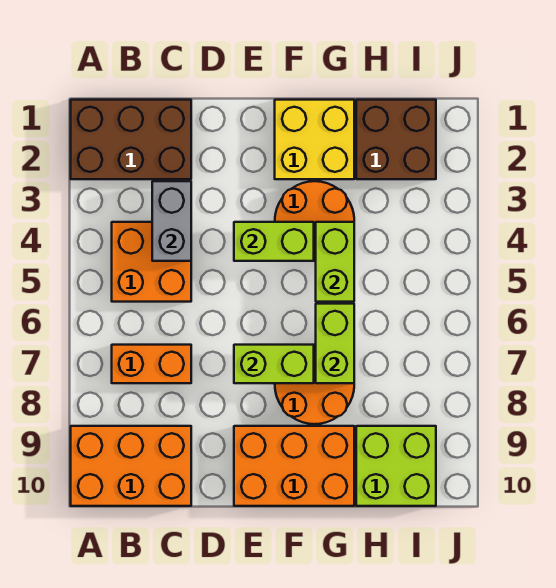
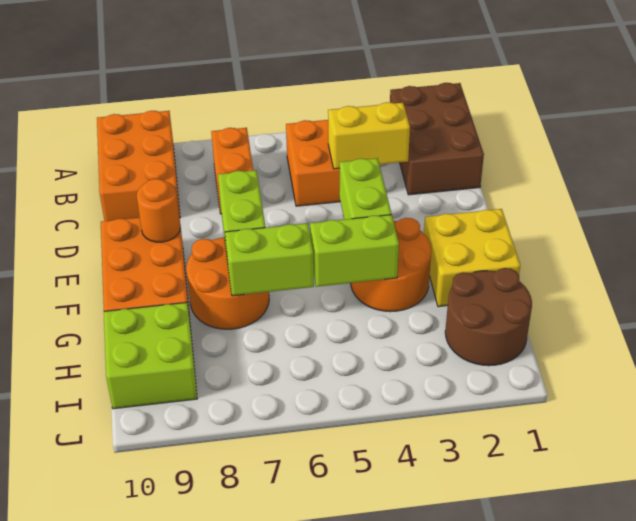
grey 1x2 brick [152,181,191,261] -> yellow 1x2 brick [328,102,410,169]
none -> orange 1x1 round brick [137,179,180,242]
brown 2x2 brick [356,100,436,179] -> brown 2x2 round brick [445,268,532,366]

